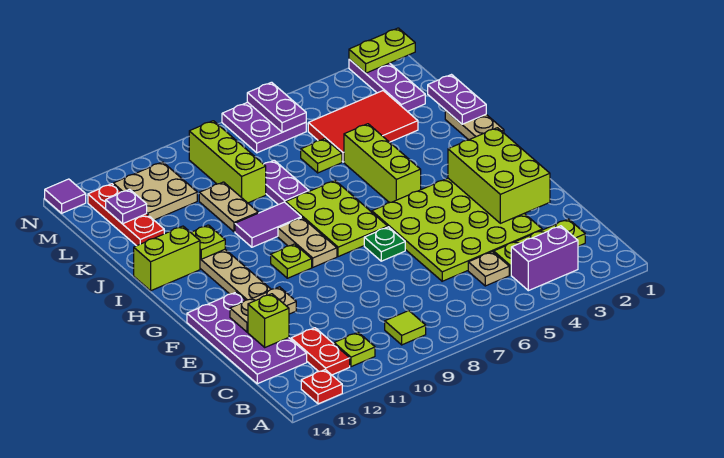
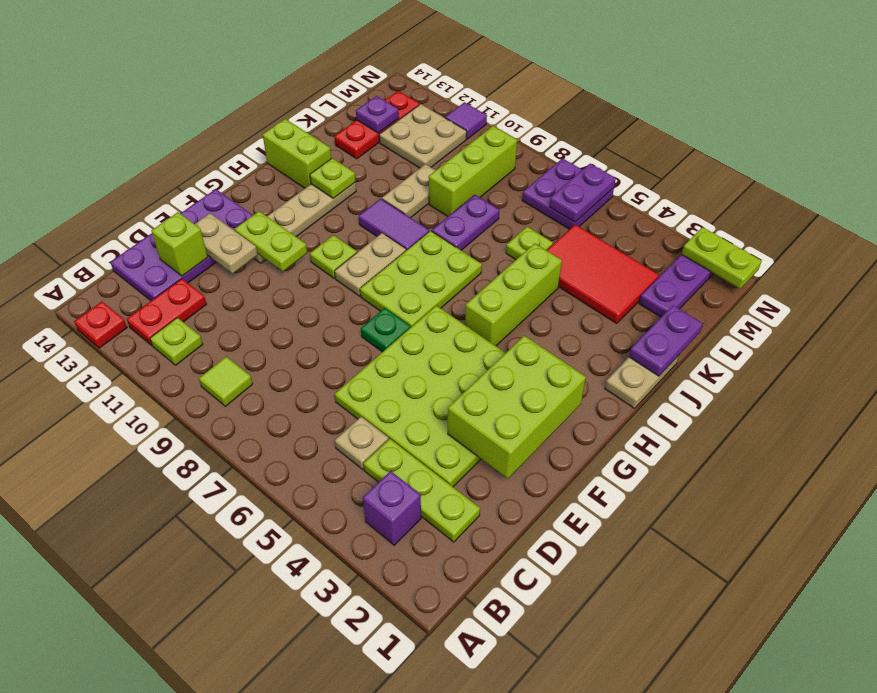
purple 1x2 brick [511,226,578,291] -> purple 1x1 brick [363,471,421,545]
none -> lime 1x2 plate [235,211,307,271]
purple 1x1 tile [45,179,86,213] -> purple 1x1 tile moved to [445,102,487,139]

